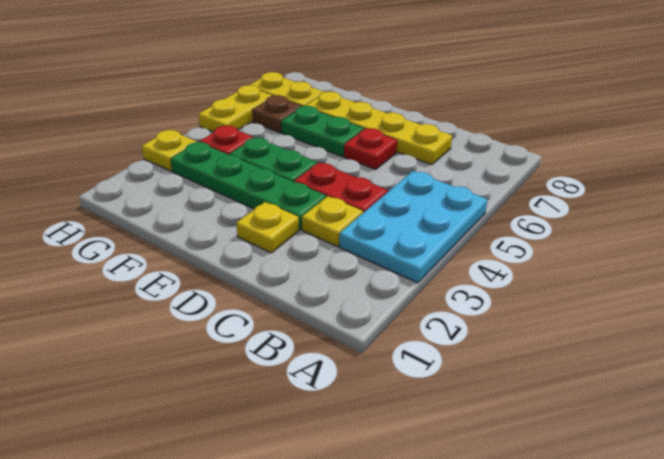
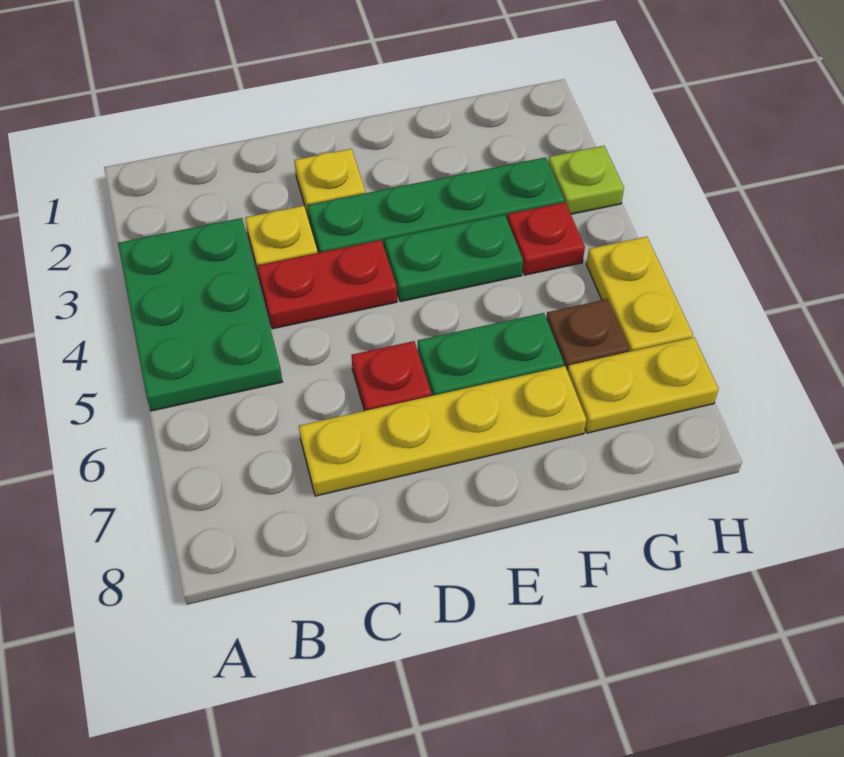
cyan 2x3 plate [339,171,487,283] -> green 2x3 plate [118,218,282,411]
yellow 1x1 plate [142,130,196,171] -> lime 1x1 plate [548,146,624,214]

